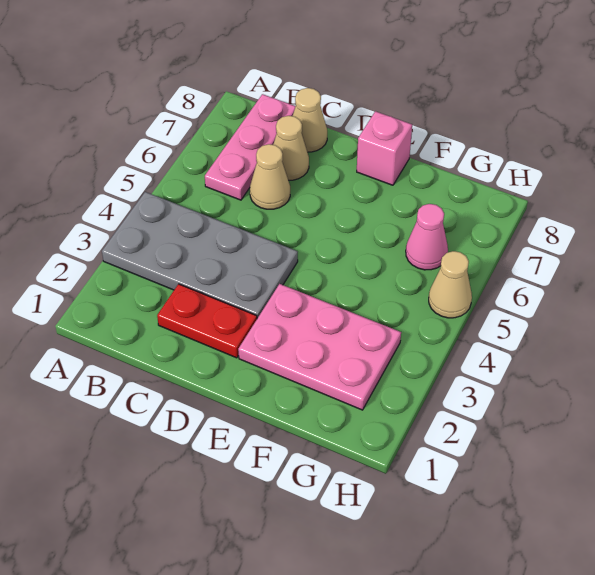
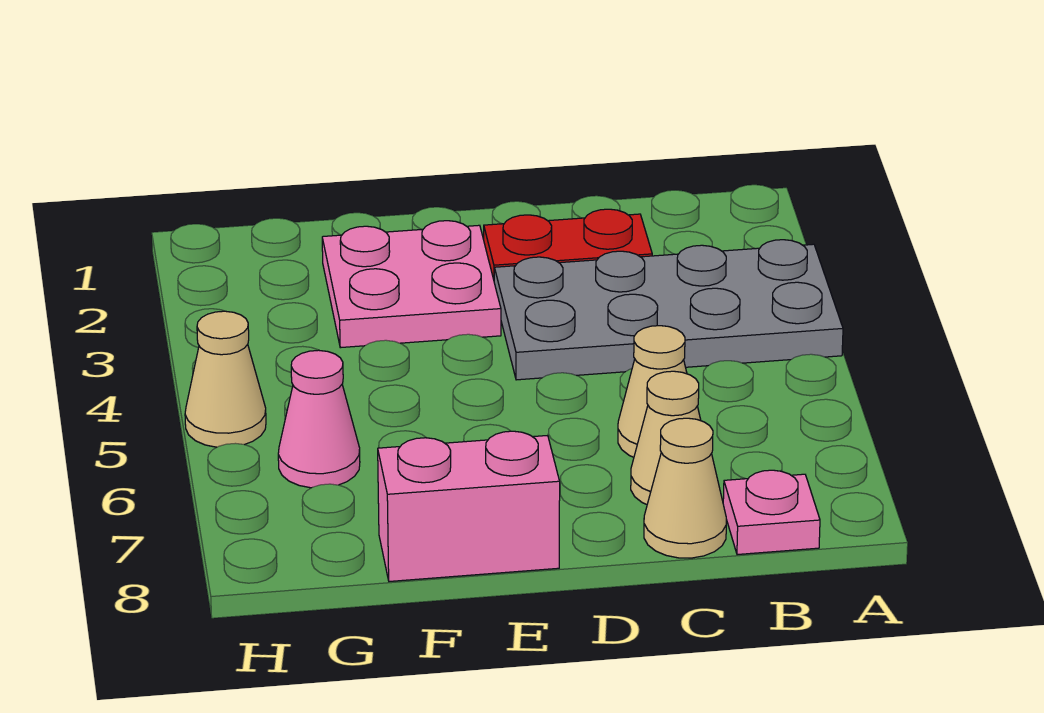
pink 1x3 plate [205,94,295,200] -> pink 1x1 plate [723,470,820,555]
pink 2x3 plate [238,284,401,410] -> pink 2x2 plate [322,221,501,348]
pink 1x1 brick [357,111,412,185] -> pink 1x2 brick [378,431,560,581]

